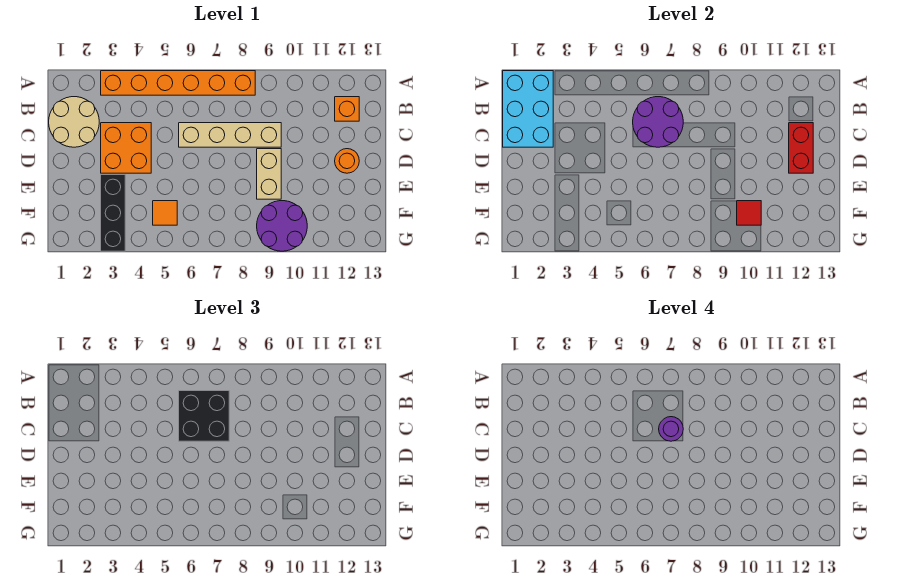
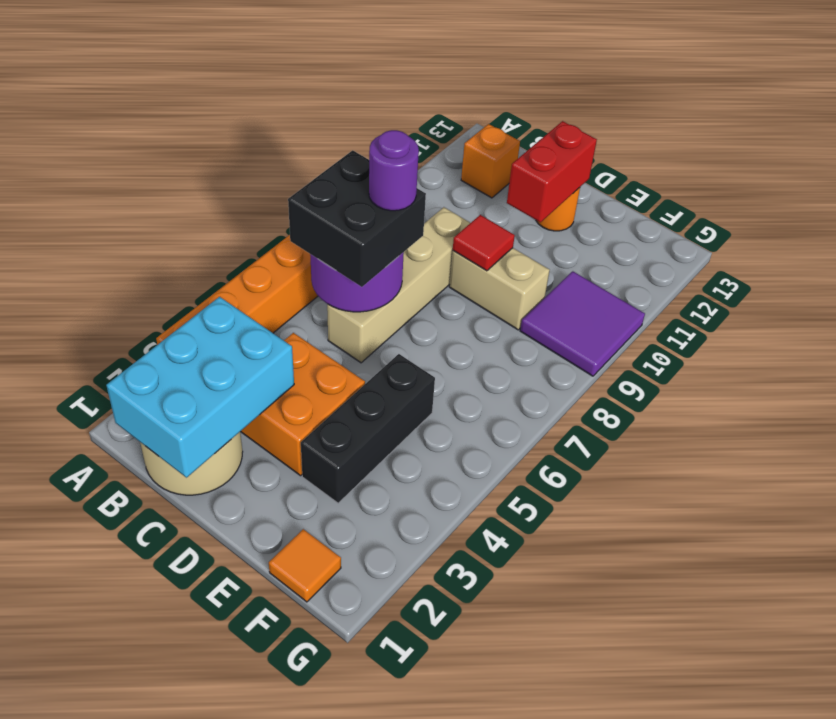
cyan 2x3 brick [503,71,553,147] -> cyan 2x3 brick turned to [106,297,294,478]
red 1x2 brick [789,123,813,173] -> red 1x2 brick turned to [507,121,597,222]
black 1x3 brick [101,175,125,251] -> black 1x3 brick turned to [301,354,435,503]
orange 1x1 tile [153,201,177,225] -> orange 1x1 tile moved to [269,529,341,602]
purple 2x2 round brick [257,201,307,251] -> purple 2x2 tile [520,271,645,376]
red 1x1 tile [737,201,761,225] -> red 1x1 tile moved to [453,215,515,271]

